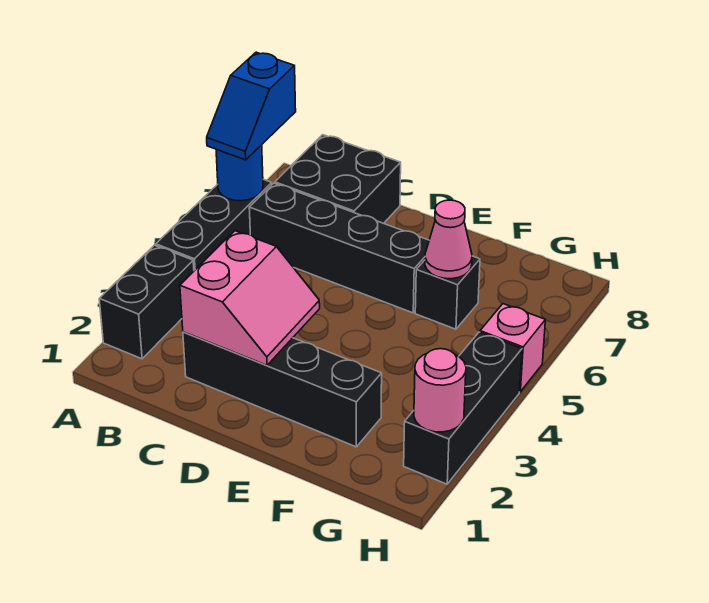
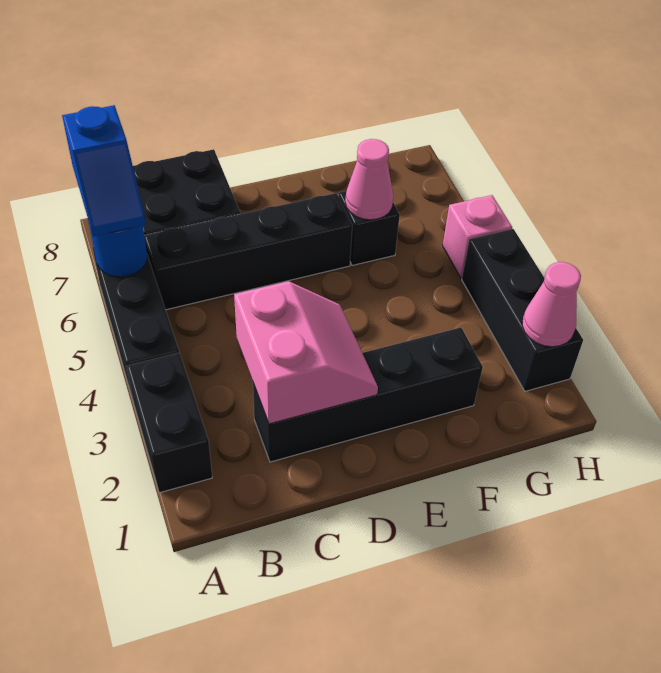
pink 1x1 round brick [414,349,466,432] -> pink 1x1 cone [522,262,581,347]

